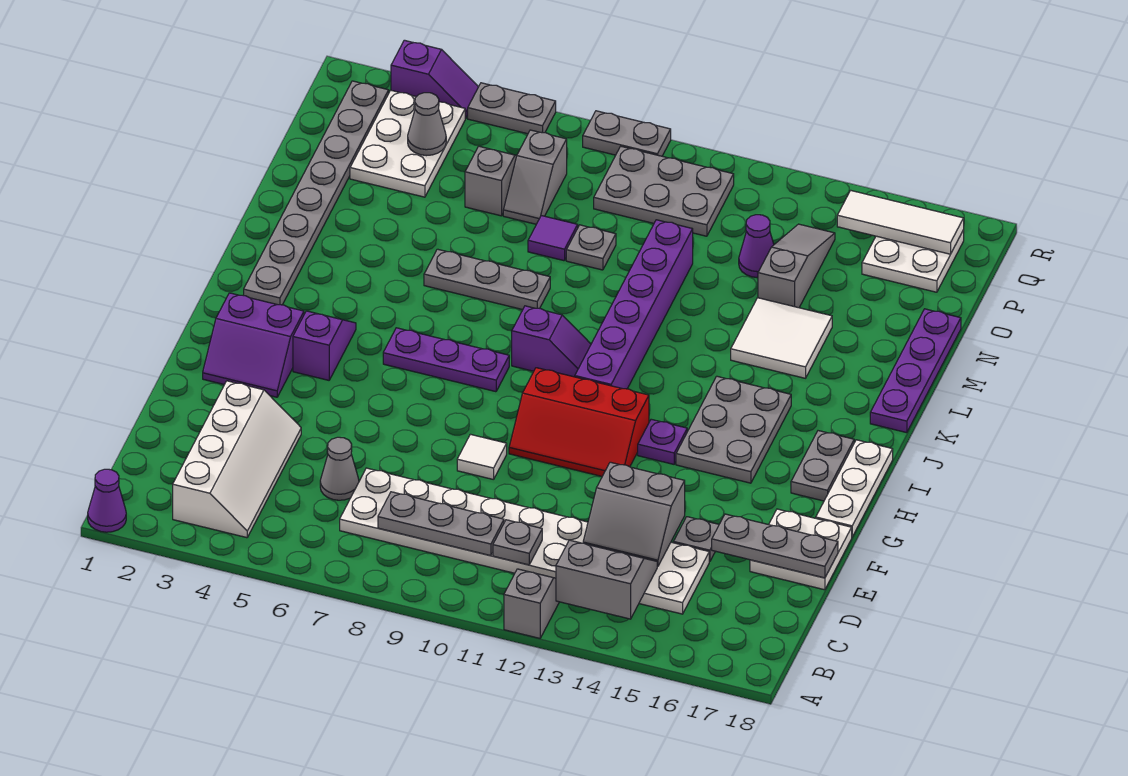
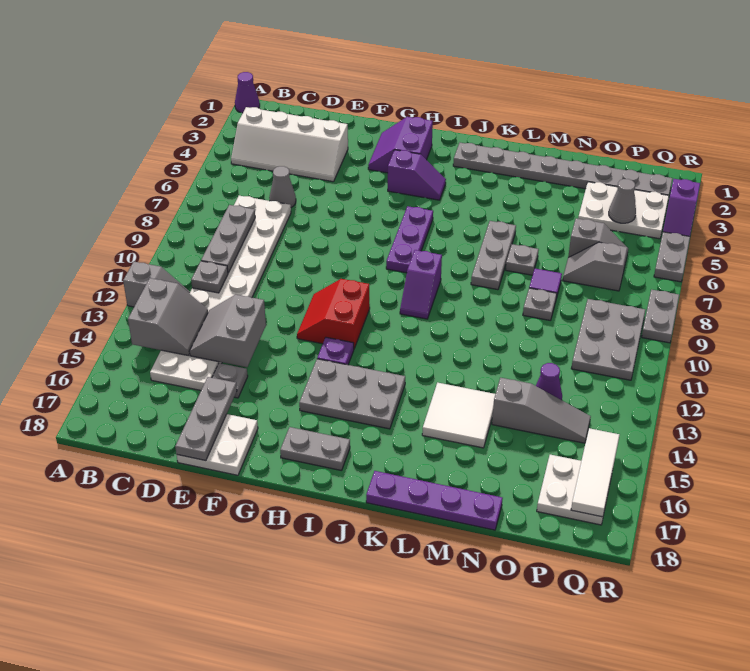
white 1x1 tile [457,434,507,480] -> none
red 2x3 slope [509,368,649,476] -> red 2x2 slope [297,279,370,349]
white 1x3 plate [816,440,893,537] -> none
purple 1x6 brick [575,220,693,389] -> none
none -> grey 1x1 plate [506,244,539,275]

